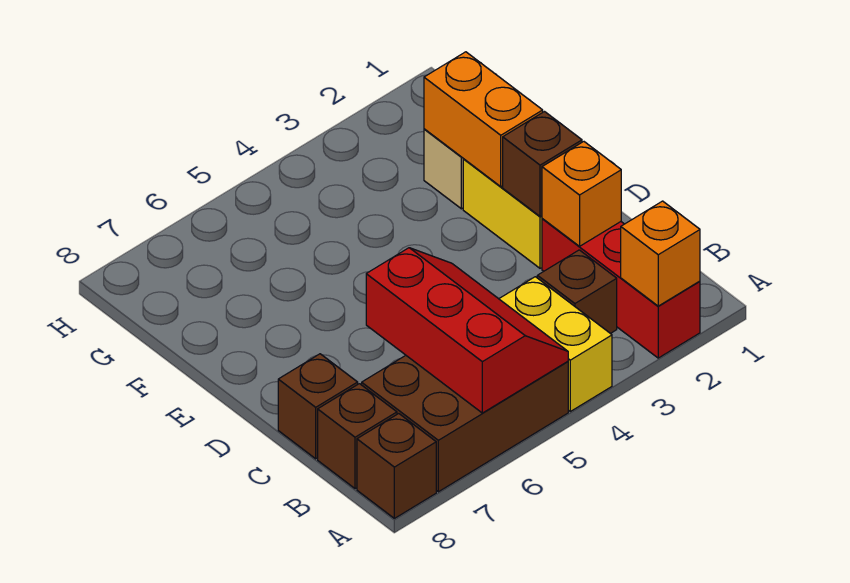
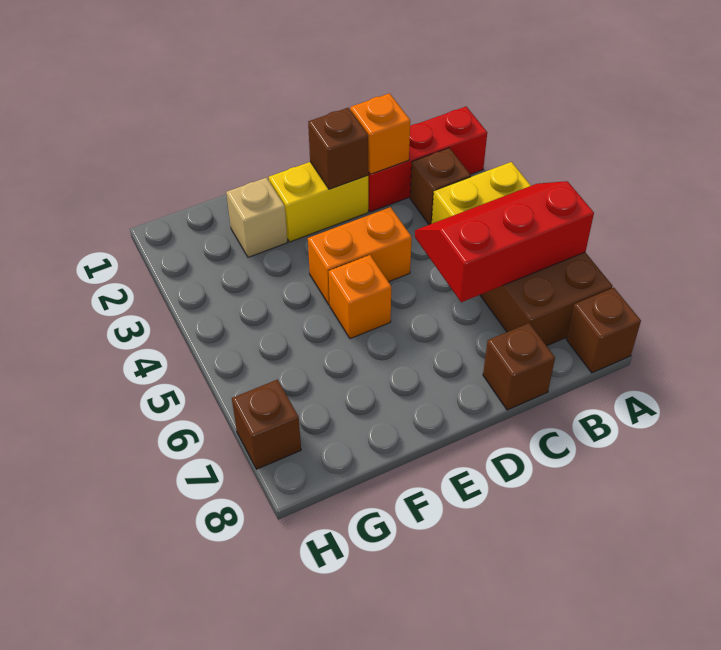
orange 1x1 brick [621,201,700,306] -> orange 1x1 brick moved to [329,255,391,339]
brown 1x1 brick [318,384,397,489] -> brown 1x1 brick moved to [232,380,301,469]
orange 1x2 brick [424,52,543,187] -> orange 1x2 brick moved to [308,207,412,305]

